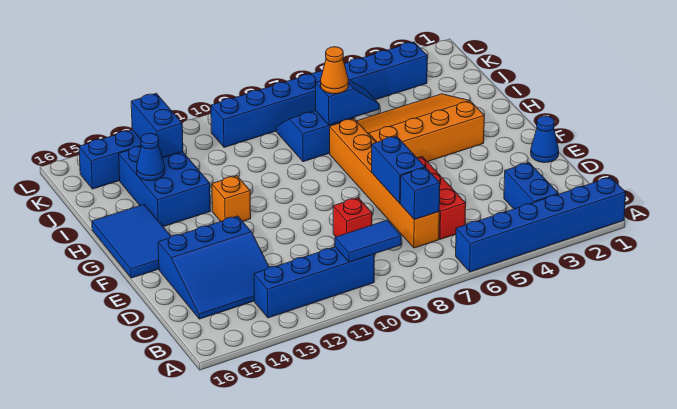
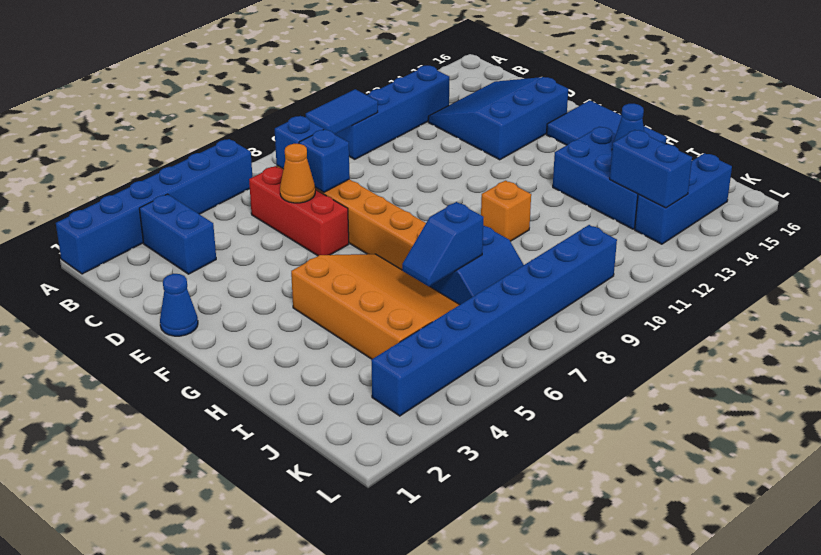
blue 1x2 brick [372,136,425,203] -> blue 1x1 brick [299,129,350,192]
red 1x1 brick [333,198,372,237] -> none
orange 3x4 slope [357,94,484,162] -> orange 3x4 slope turned to [291,254,460,359]
orange 1x1 brick [212,176,251,221] -> orange 1x1 brick moved to [481,181,531,241]
orange 1x1 cone [321,47,348,94] -> orange 1x1 cone moved to [280,144,315,203]

